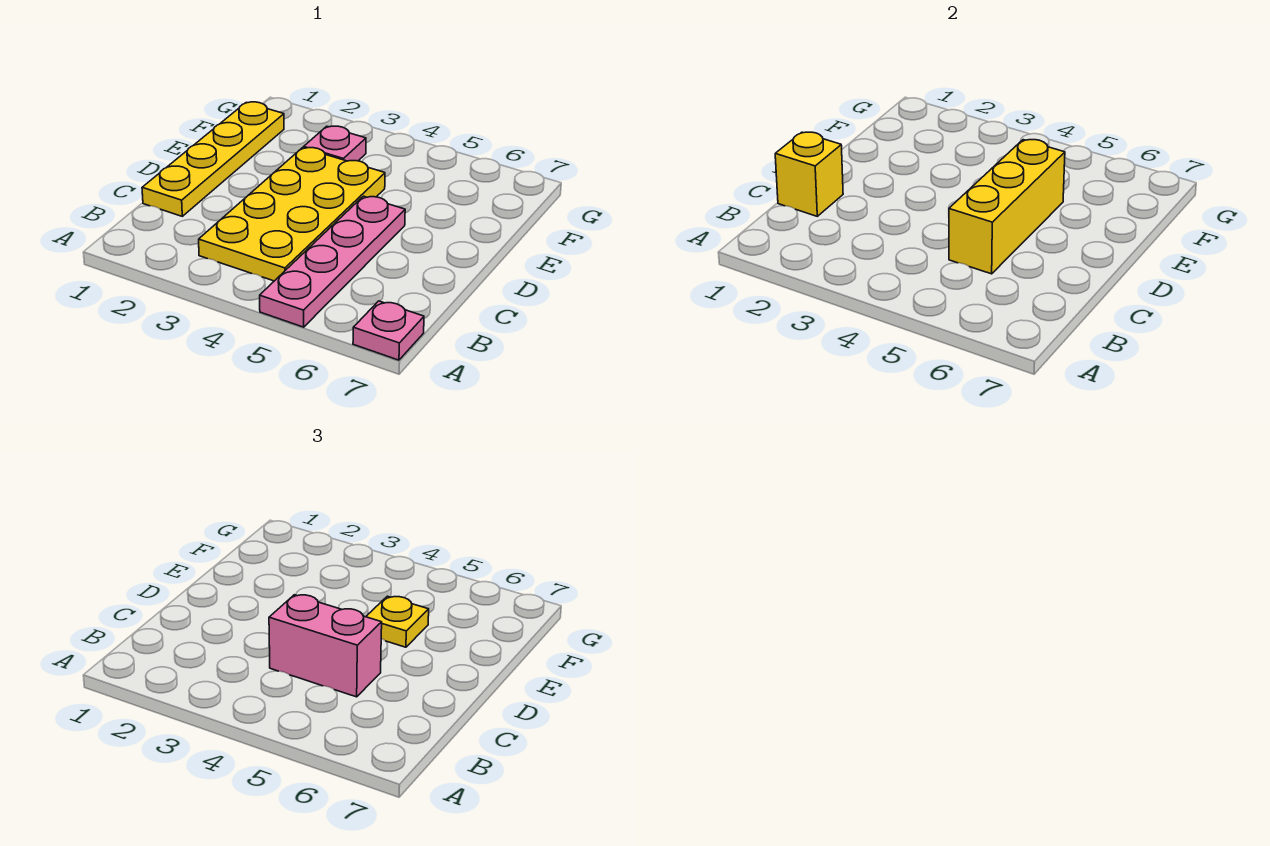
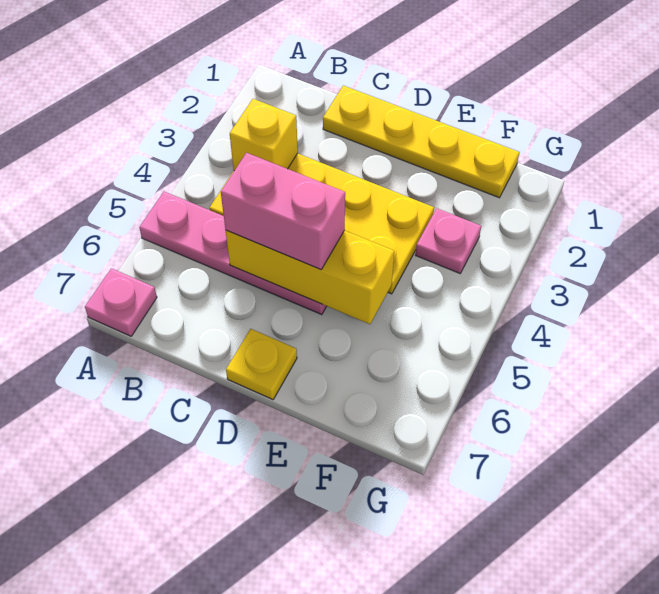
yellow 1x1 brick [775,132,843,216] -> yellow 1x1 brick moved to [230,99,298,171]
pink 1x2 brick [269,595,382,697] -> pink 1x2 brick turned to [221,153,345,270]
yellow 1x1 plate [366,596,429,647] -> yellow 1x1 plate moved to [226,329,297,400]

